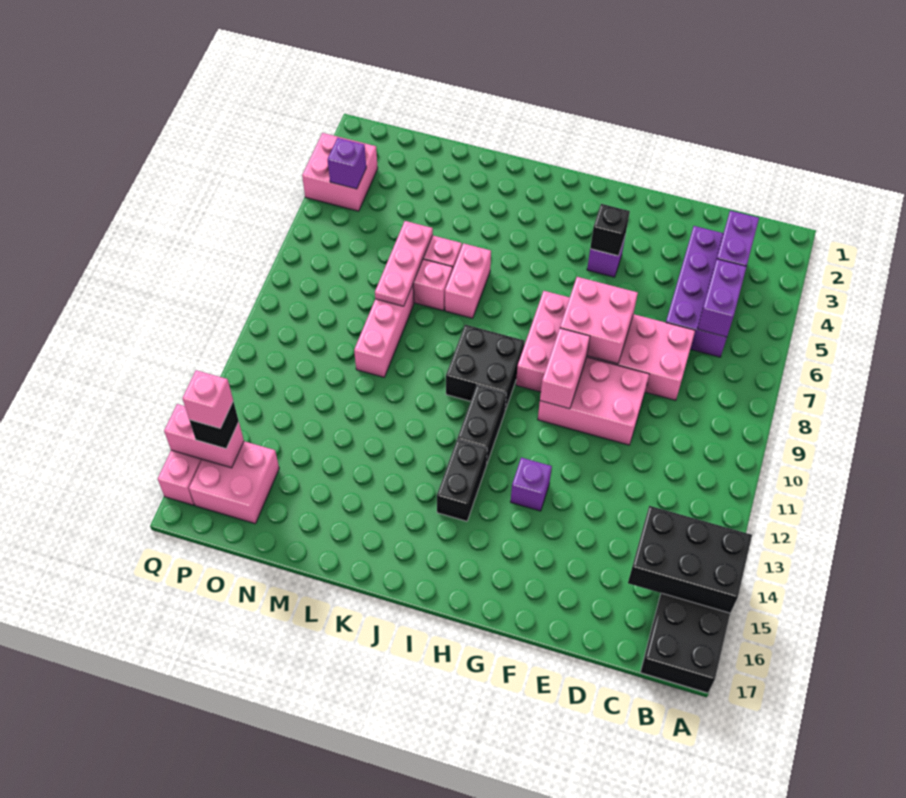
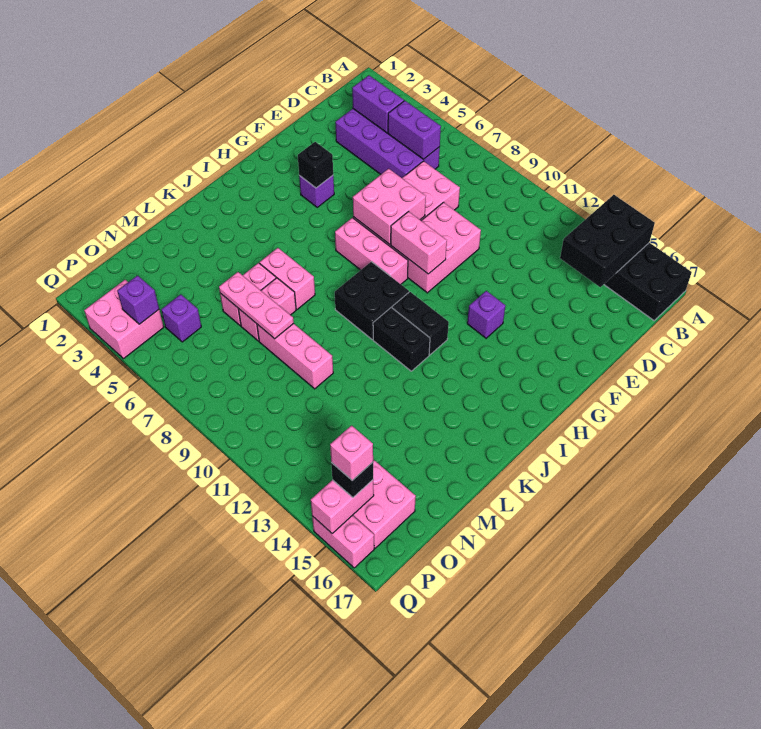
black 1x2 brick [437,440,487,521] -> black 1x2 brick moved to [373,308,430,371]
none -> purple 1x1 brick [161,294,201,342]

